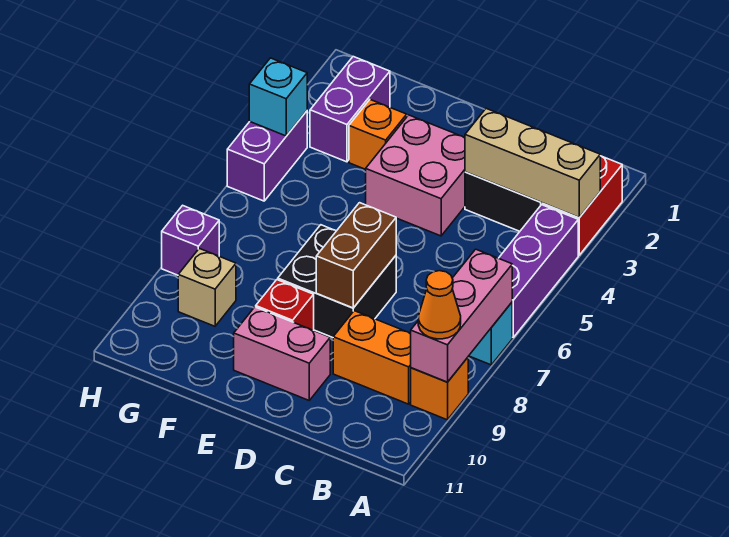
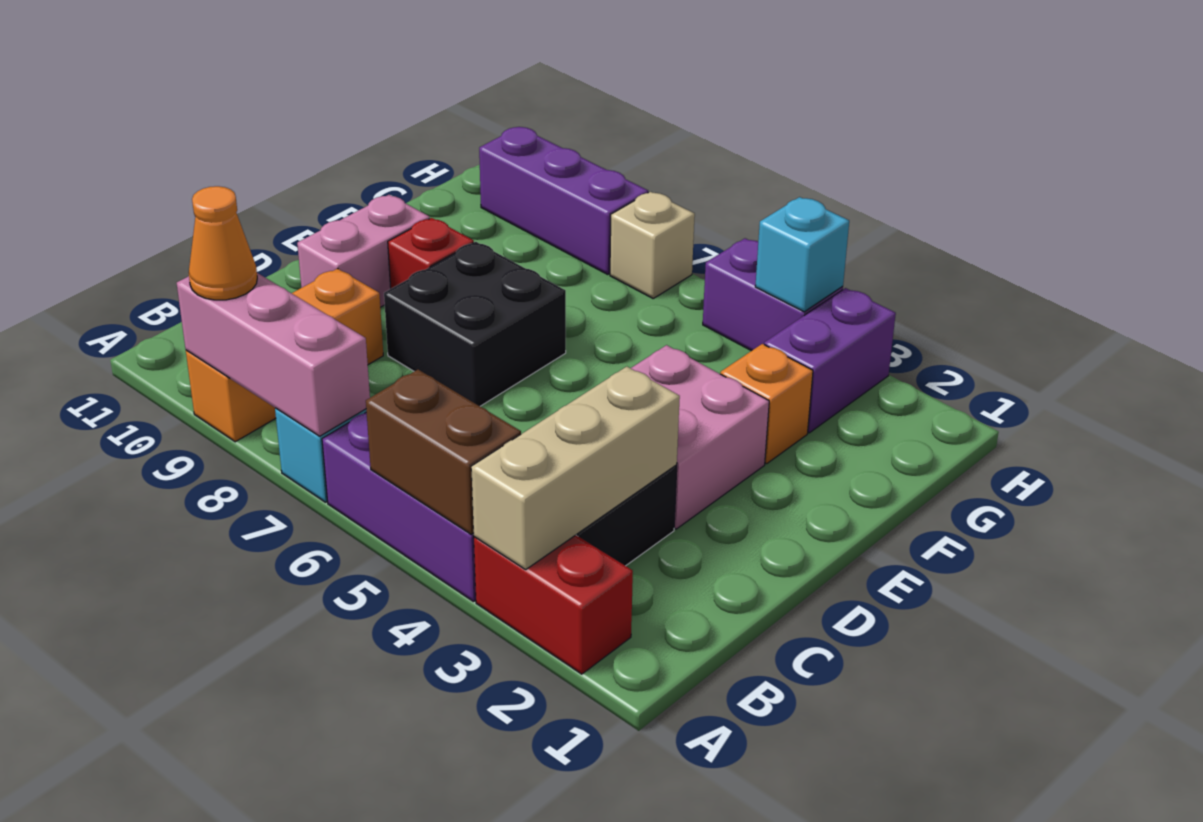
brown 1x2 brick [316,203,396,308] -> brown 1x2 brick moved to [366,370,521,534]
purple 1x2 brick [310,57,390,162] -> purple 1x2 brick turned to [764,288,896,433]
tan 1x1 brick [178,248,236,326] -> tan 1x1 brick moved to [610,192,695,298]
purple 1x1 brick [162,205,219,275] -> purple 1x3 brick [479,127,648,274]

